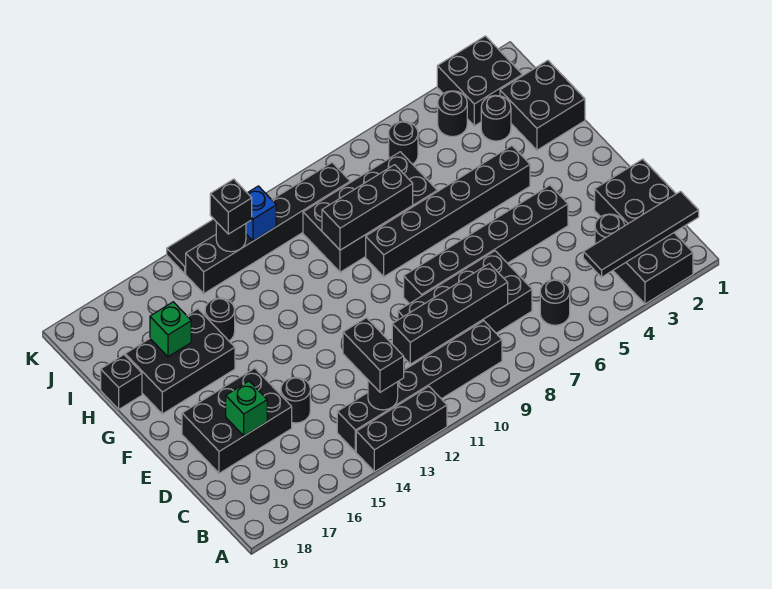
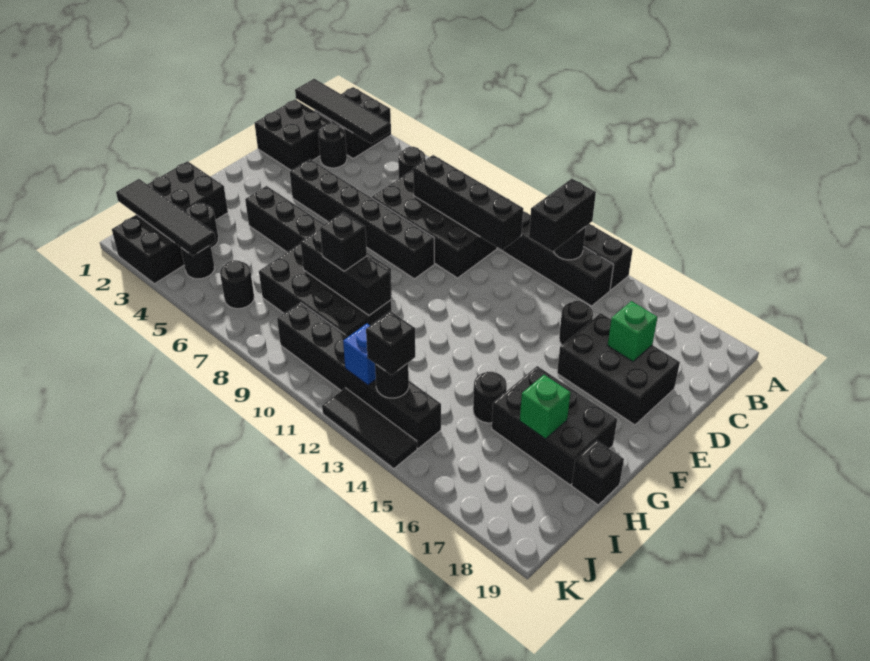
none -> black 1x1 brick [320,212,367,271]
none -> black 1x4 tile [116,179,216,256]

